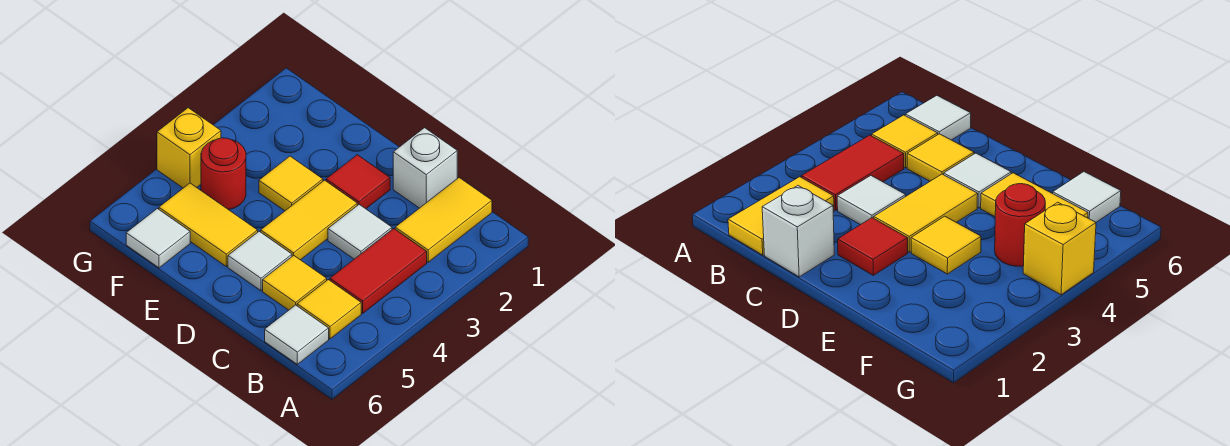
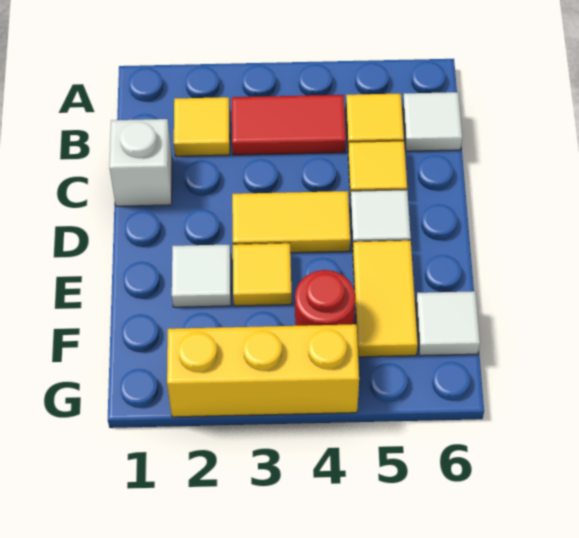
yellow 1x2 tile [395,178,492,262] -> yellow 1x1 tile [174,97,230,156]
white 1x1 tile [328,205,392,259] -> white 1x1 tile moved to [172,245,231,307]
red 1x1 tile [326,155,390,209] -> none
yellow 1x1 brick [157,108,221,188] -> yellow 1x3 brick [167,324,359,417]

